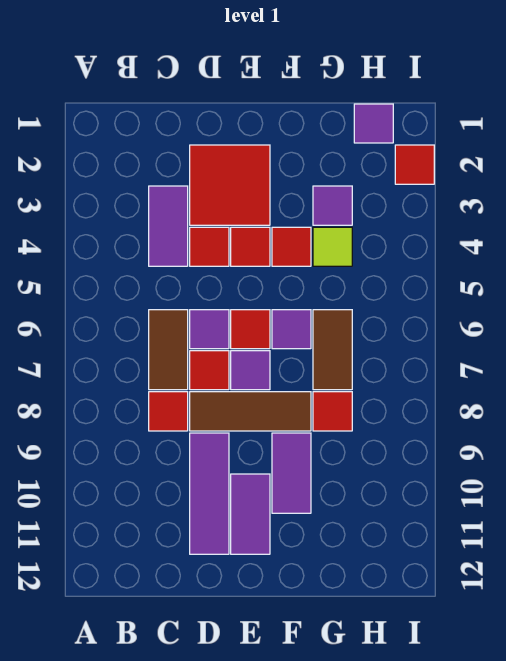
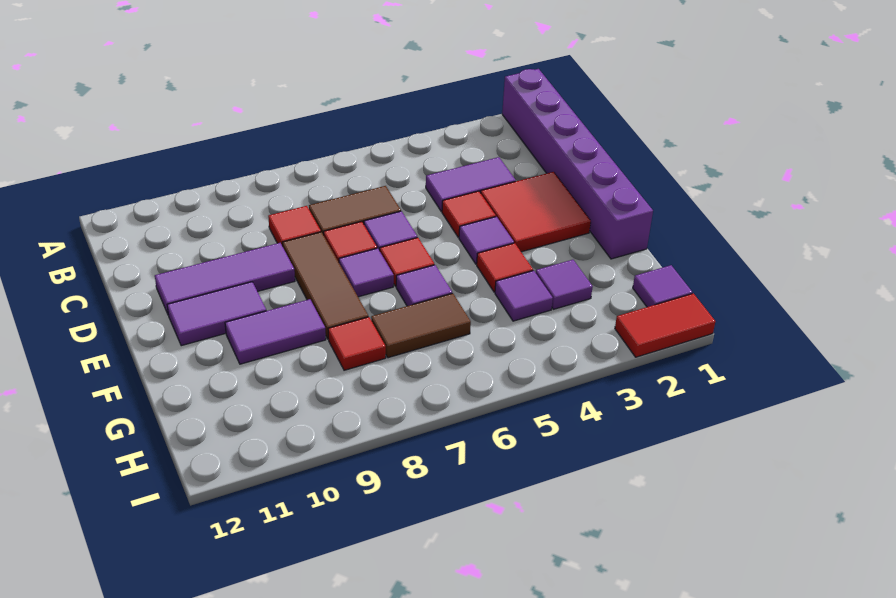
none -> purple 1x6 brick [502,69,653,259]
red 1x1 tile [231,227,270,266] -> purple 1x1 tile [459,217,514,264]
lime 1x1 tile [313,227,352,266] -> purple 1x1 tile [495,271,553,321]
red 1x1 tile [395,145,434,184] -> red 1x2 tile [615,293,715,357]

